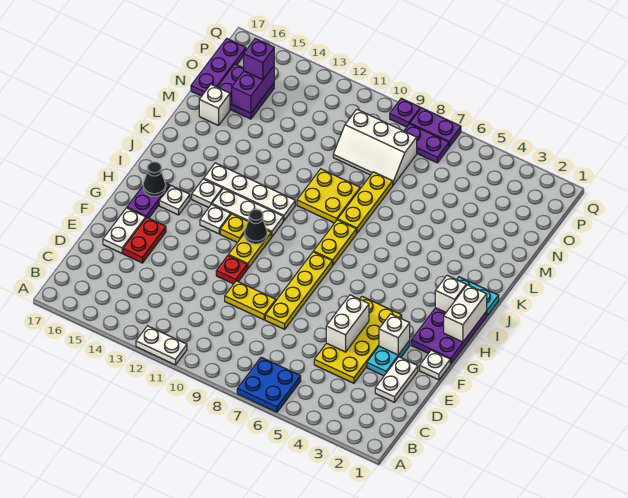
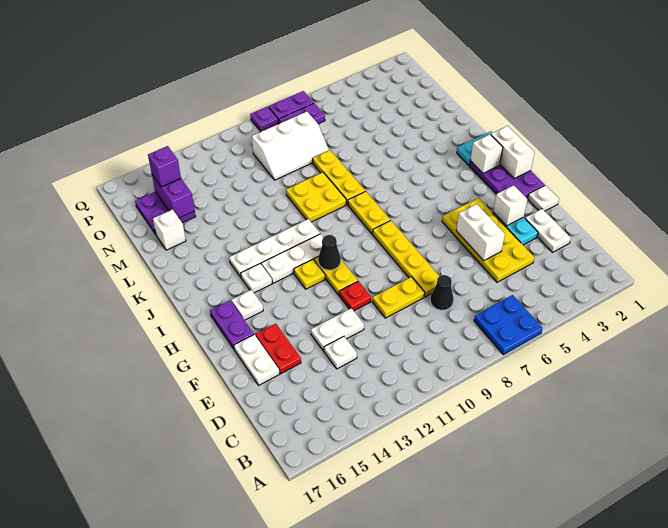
white 1x2 plate [136,326,187,365] -> white 1x2 plate moved to [311,308,364,351]
white 1x1 plate [200,204,231,234] -> white 1x1 plate moved to [324,336,357,369]
black 1x1 cone [143,162,166,197] -> black 1x1 cone moved to [430,275,454,310]
purple 1x3 plate [191,39,246,96] -> none

